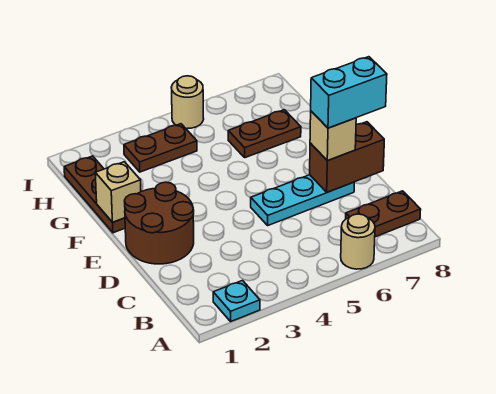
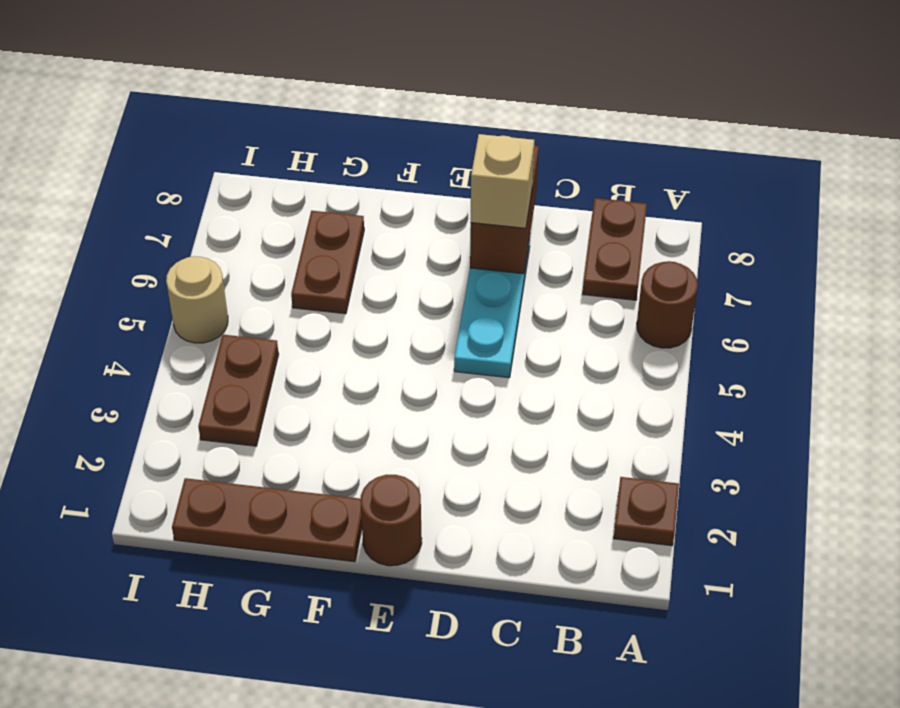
cyan 1x1 plate [213,280,260,321] -> brown 1x1 plate [614,477,679,546]
tan 1x1 round brick [341,214,375,269] -> brown 1x1 round brick [637,261,698,348]
brown 2x2 round brick [125,182,194,264] -> brown 1x1 round brick [361,475,422,566]
cyan 1x2 brick [311,57,387,128] -> none
tan 1x1 brick [95,162,141,222] -> none

